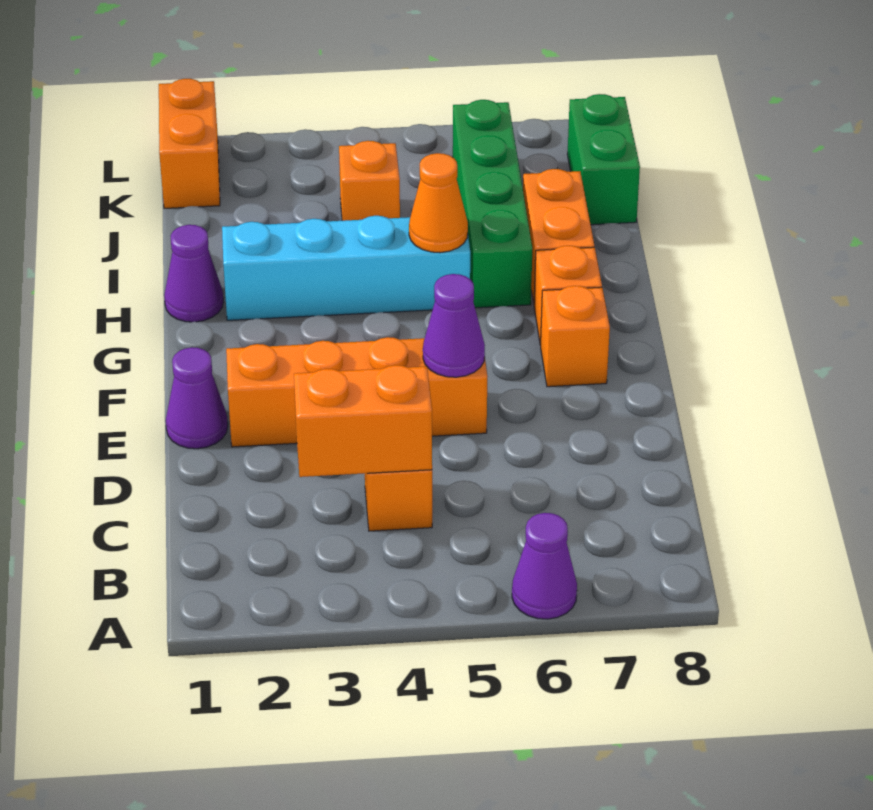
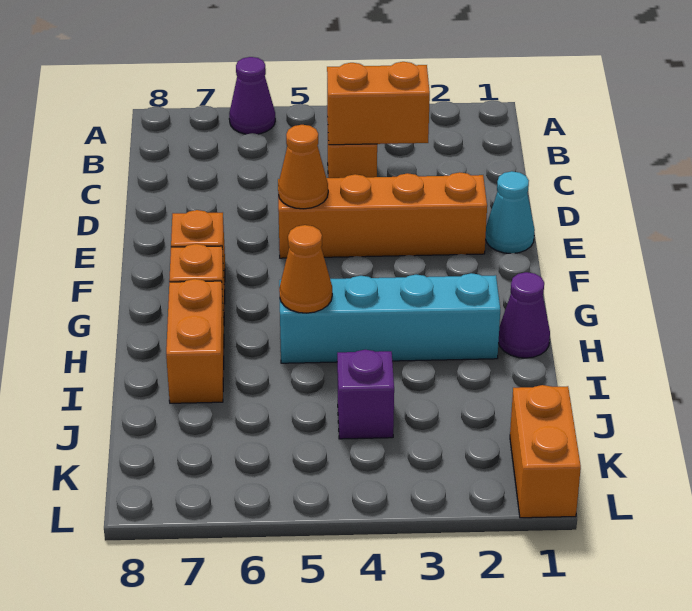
purple 1x1 cone [166,347,228,449] -> cyan 1x1 cone [485,171,535,253]
purple 1x1 cone [423,274,485,377] -> orange 1x1 cone [278,125,328,209]
green 1x4 brick [453,100,532,308] -> none
orange 1x1 brick [339,141,400,221] -> purple 1x1 brick [337,350,394,439]
green 1x2 brick [567,94,640,225] -> none

